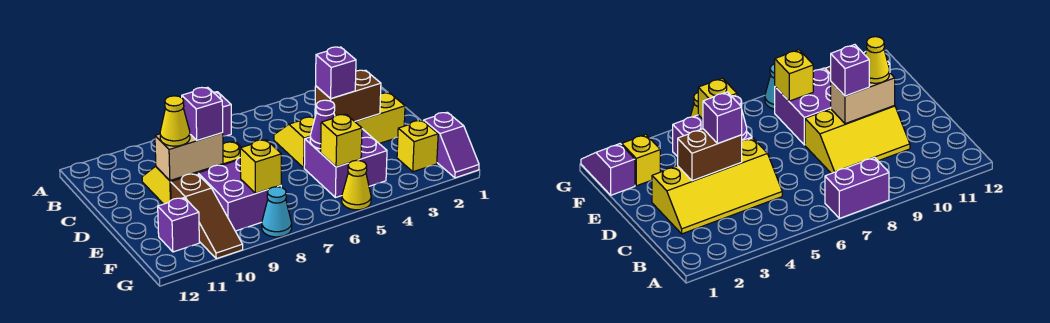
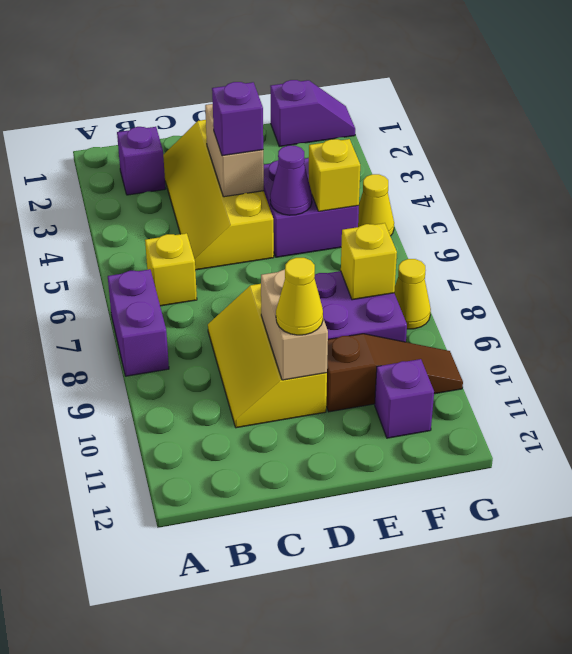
brown 1x2 brick [315,70,381,121] -> tan 1x2 brick [205,104,264,197]
purple 1x1 brick [182,87,223,140] -> purple 1x1 brick moved to [117,127,165,195]
yellow 1x1 brick [397,121,438,172] -> yellow 1x1 brick moved to [145,233,197,306]
cyan 1x1 cone [262,187,292,237] -> yellow 1x1 cone [394,259,431,329]

